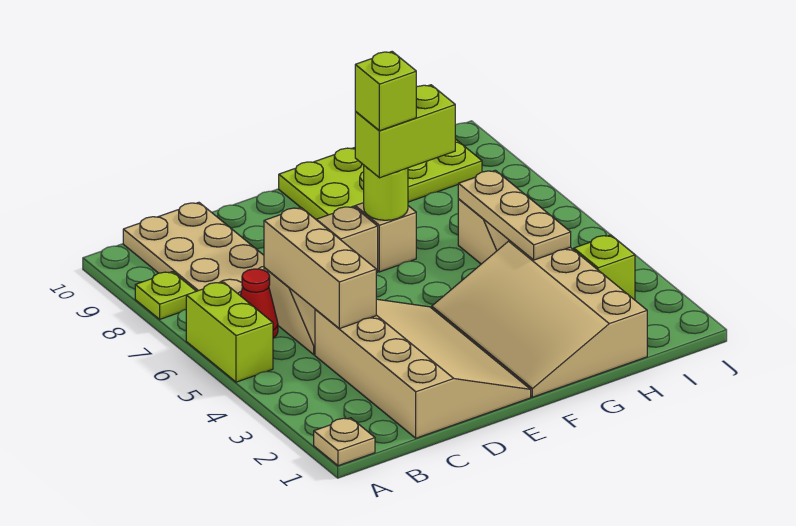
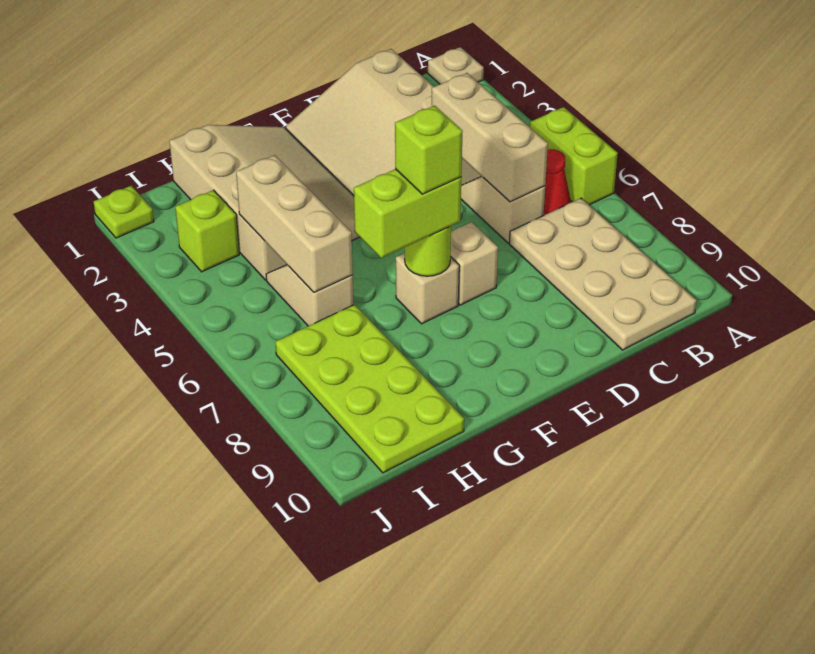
lime 1x1 plate [135,272,196,319] -> lime 1x1 plate moved to [94,186,154,238]
lime 2x4 plate [279,139,482,219] -> lime 2x4 plate turned to [275,305,464,473]
tan 1x3 plate [458,170,571,260] -> tan 1x3 brick [236,155,353,292]

